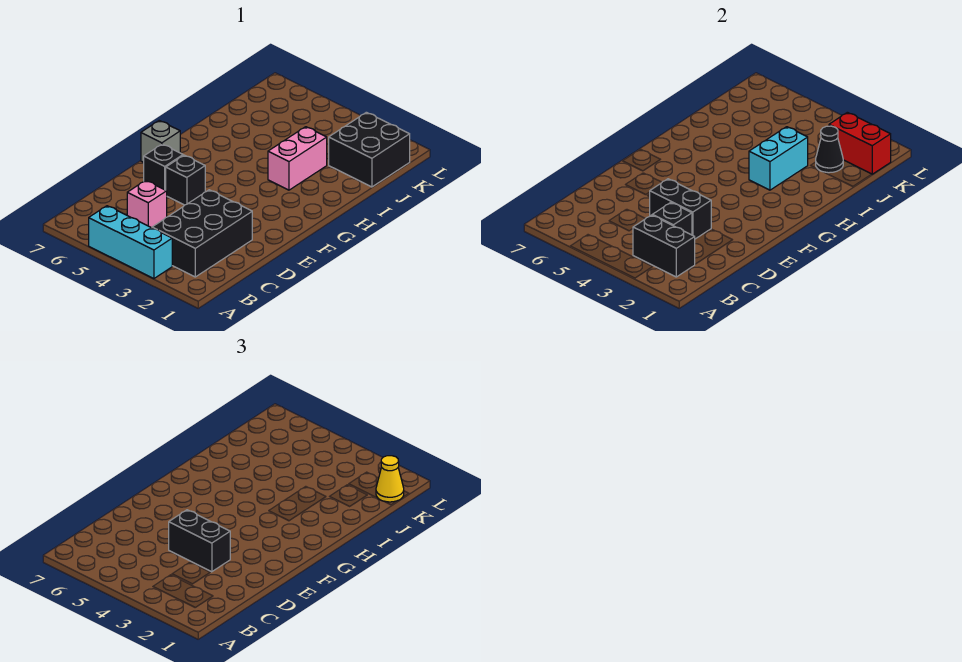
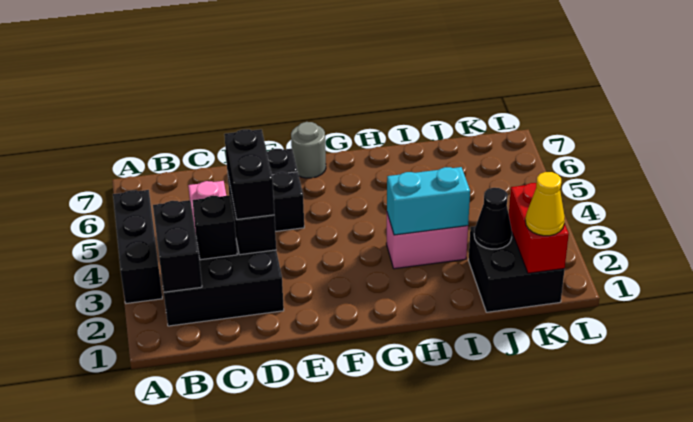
cyan 1x3 brick [89,206,172,279] -> black 1x3 brick [113,190,162,303]
grey 1x1 brick [141,121,180,162] -> grey 1x1 round brick [291,122,326,178]

